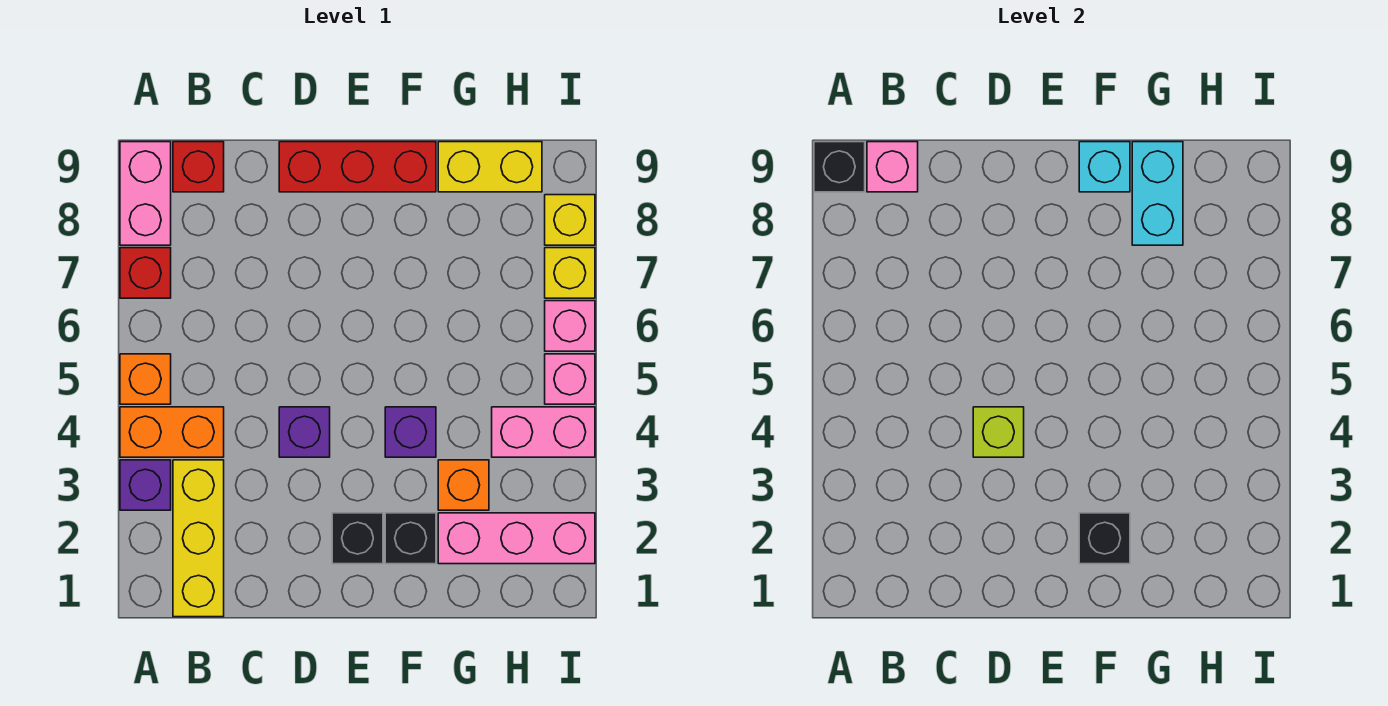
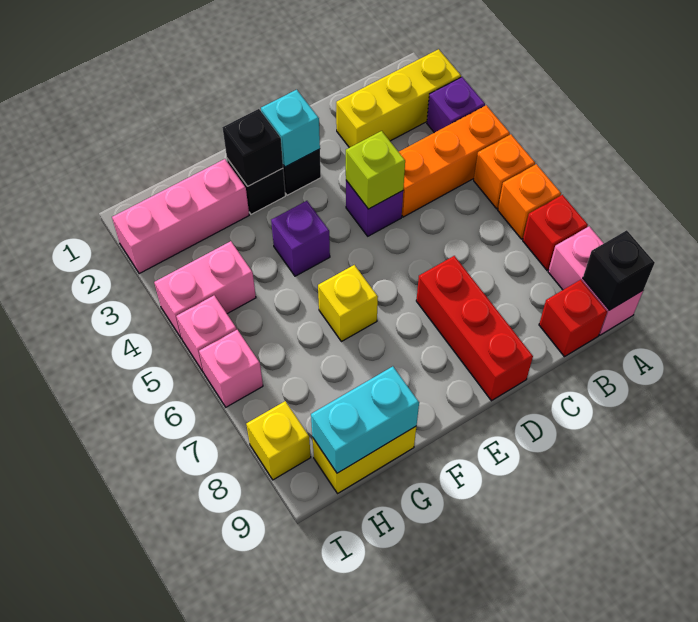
orange 1x2 brick [120,407,224,457] -> orange 1x3 brick [399,105,510,217]
yellow 1x3 brick [173,460,224,617] -> yellow 1x3 brick turned to [336,49,461,148]
pink 1x1 brick [867,142,918,192] -> none
red 1x3 brick [279,142,436,192] -> red 1x3 brick turned to [416,256,533,401]
cyan 1x1 brick [1079,142,1130,192] -> cyan 1x1 brick moved to [261,90,320,167]
orange 1x1 brick [438,460,489,510] -> orange 1x1 brick moved to [498,164,561,239]
cyan 1x2 brick [1132,142,1183,245] -> cyan 1x2 brick turned to [311,366,419,473]
yellow 1x1 brick [545,248,595,298] -> yellow 1x1 brick moved to [318,265,378,342]

